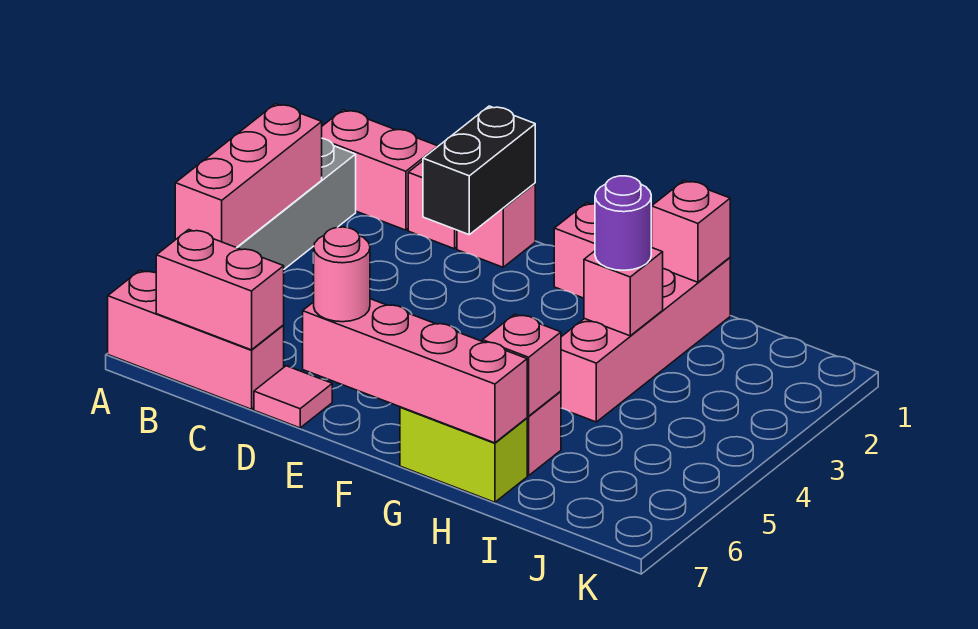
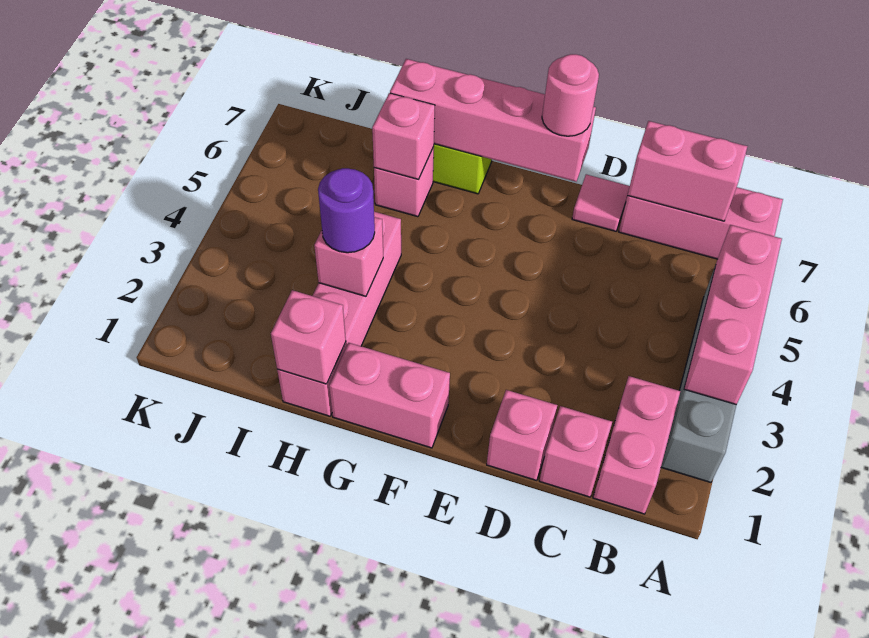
pink 1x2 brick [322,110,438,230] -> pink 1x2 brick turned to [593,376,680,514]
black 1x2 brick [423,106,535,235] -> none

